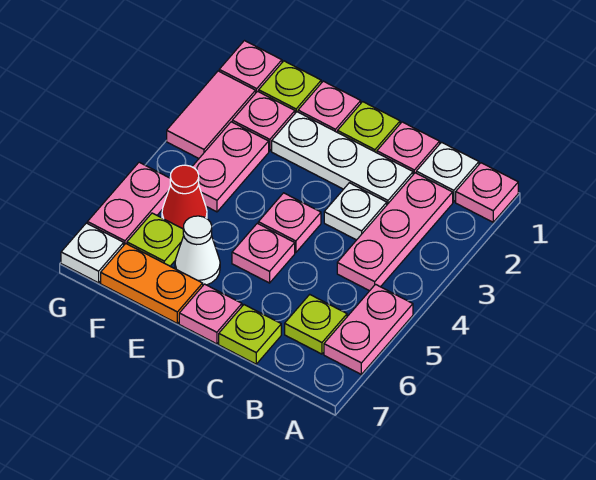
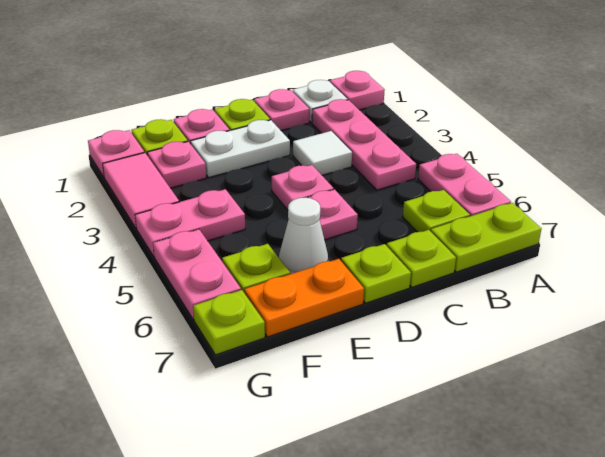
none -> lime 1x2 plate [431,203,541,272]
white 1x3 plate [272,112,413,204] -> white 1x2 plate [191,120,290,178]
white 1x1 plate [324,183,387,240] -> white 1x1 tile [293,131,352,175]
pink 1x1 plate [179,284,242,344] -> lime 1x1 plate [341,244,411,303]
pink 1x2 plate [192,122,269,212] -> pink 1x2 plate turned to [135,189,245,256]
red 1x1 cone [162,165,207,229] -> none
white 1x1 plate [61,223,124,283] -> lime 1x1 plate [193,290,265,355]

